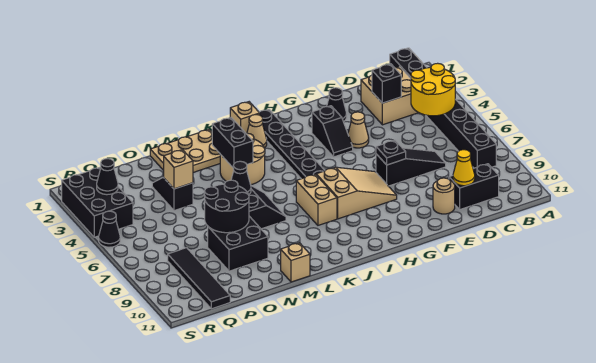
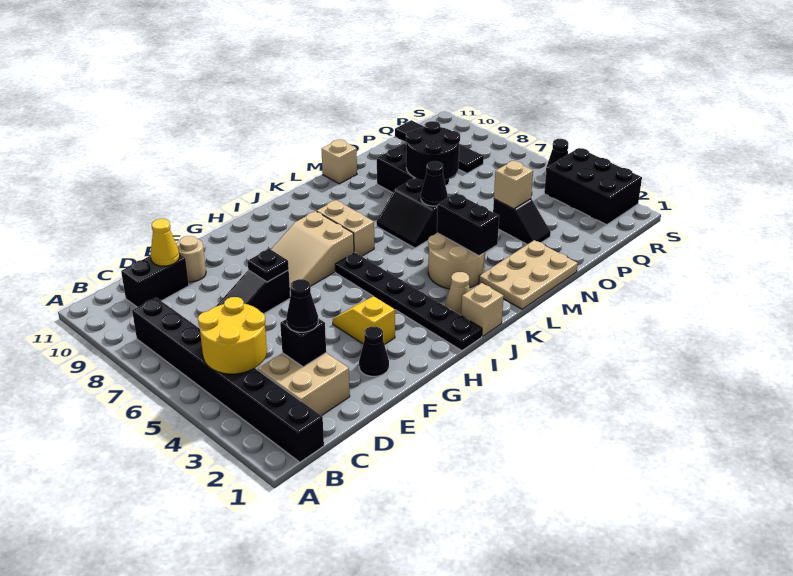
tan 1x1 cone [348,112,369,148] -> none
black 1x2 slope [312,106,353,157] -> yellow 1x2 slope [333,296,395,345]
black 1x1 cone [97,159,118,195] -> black 1x1 cone moved to [286,279,318,332]

